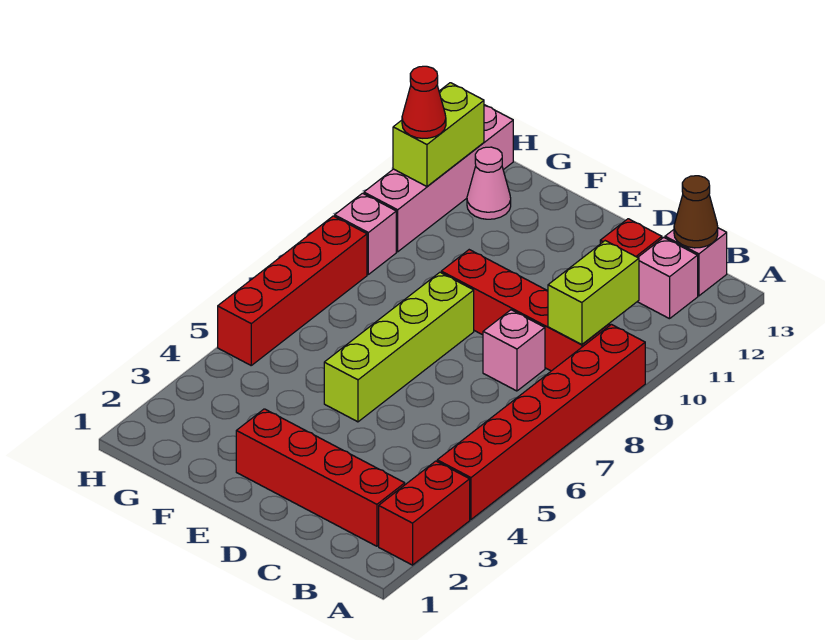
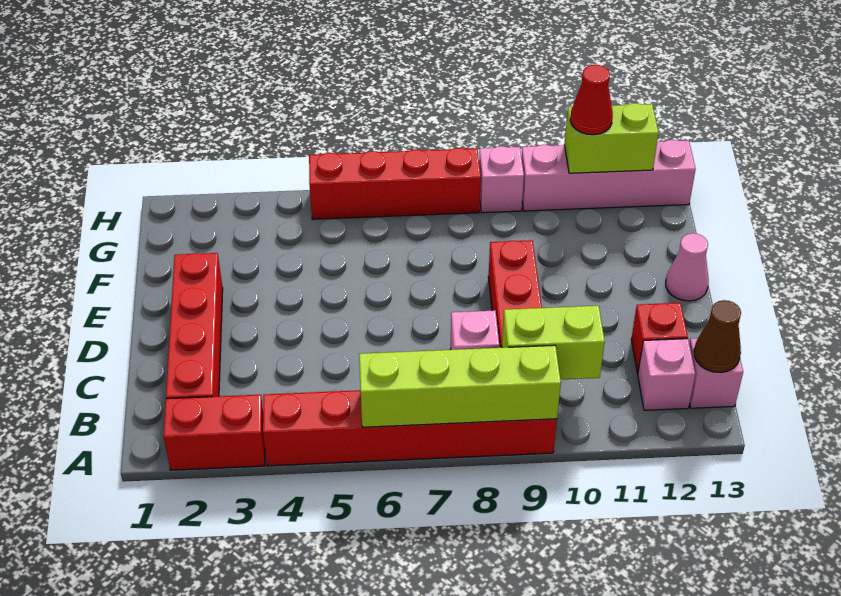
lime 1x4 brick [324,272,474,422] -> lime 1x4 brick moved to [359,345,561,427]
pink 1x1 cone [467,147,511,219] -> pink 1x1 cone moved to [666,233,709,301]

